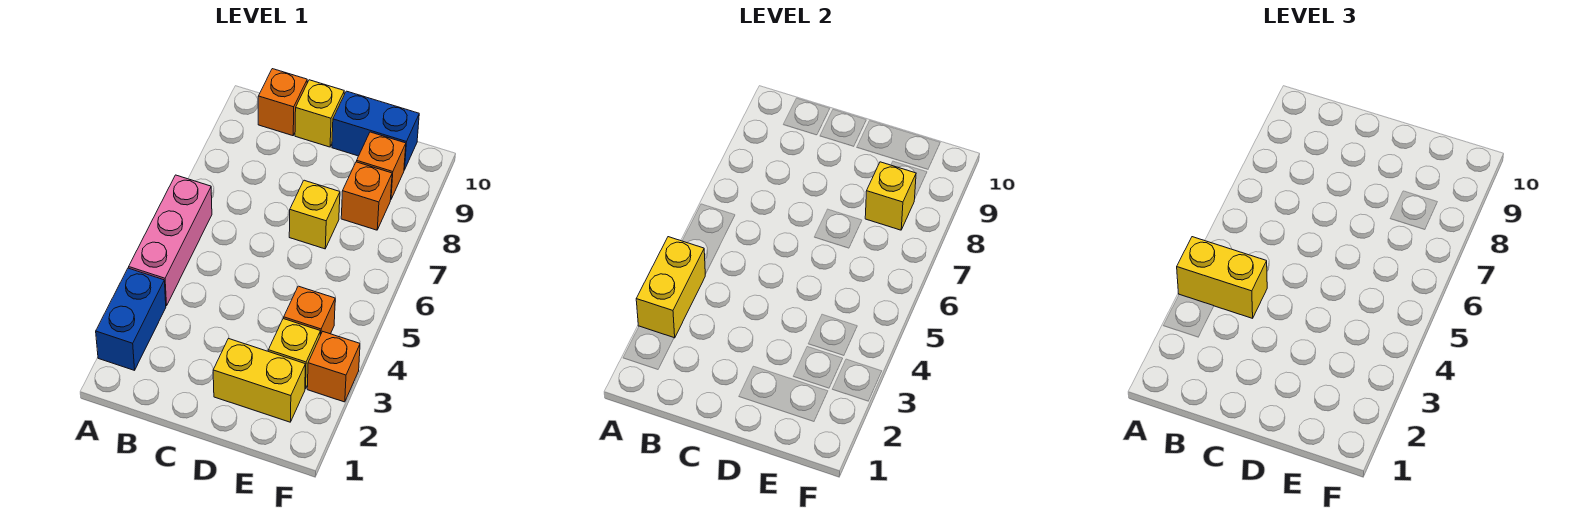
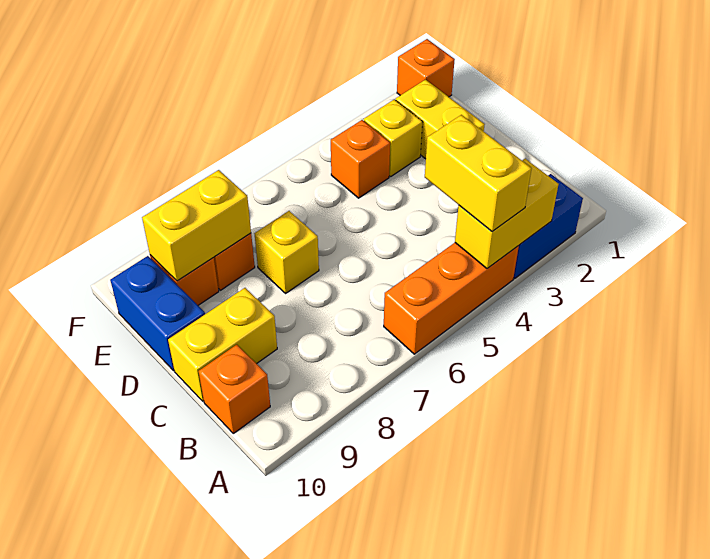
pink 1x3 brick [129,175,212,306] -> orange 1x3 brick [384,243,519,354]
yellow 1x1 brick [295,80,344,147] -> yellow 1x2 brick [168,288,277,401]
yellow 1x1 brick [865,162,916,230] -> yellow 1x2 brick [142,170,251,281]
orange 1x1 brick [307,332,360,402] -> orange 1x1 brick moved to [397,39,455,97]

